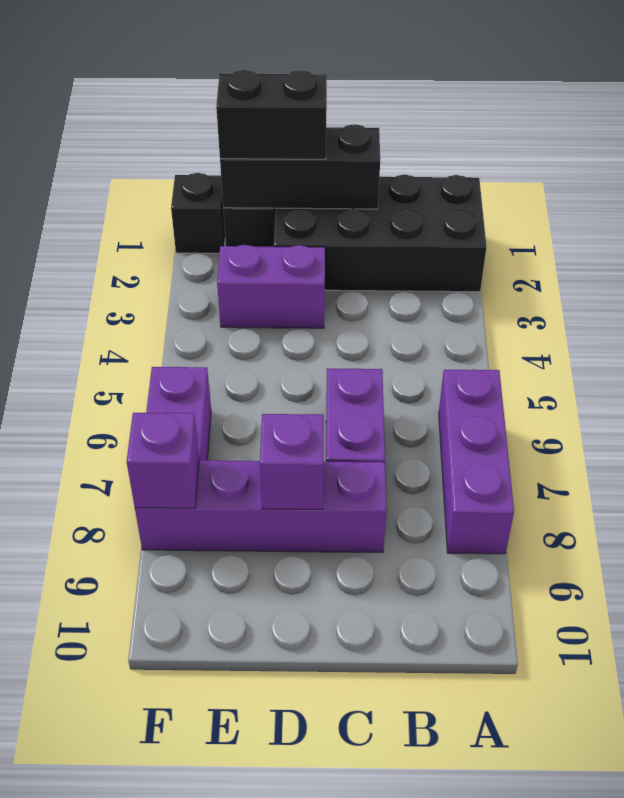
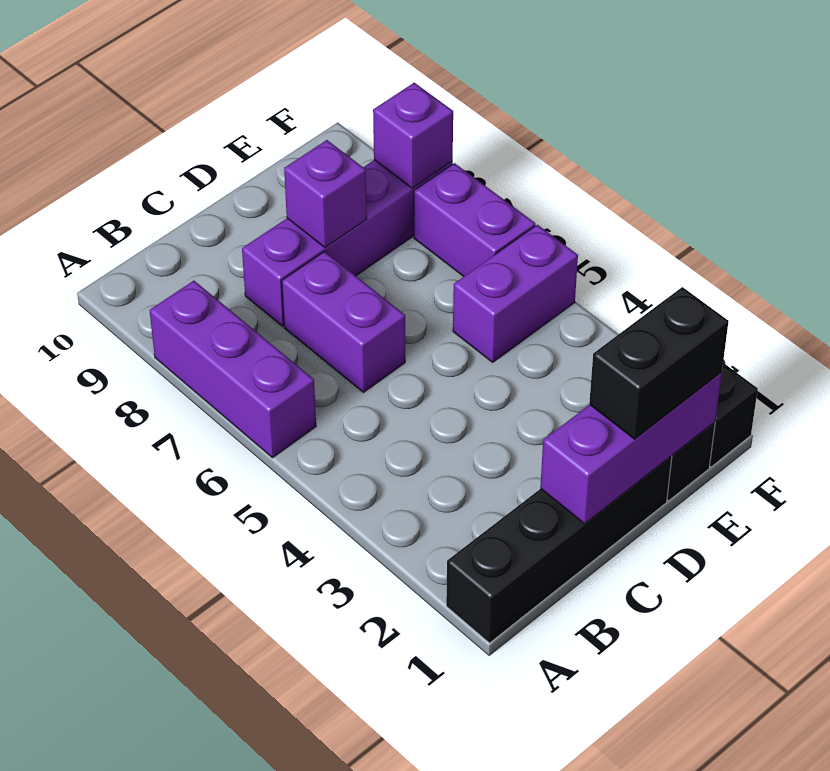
black 2x4 brick [274,175,486,292] -> black 1x4 brick [446,456,672,643]
black 1x3 brick [220,124,380,209] -> purple 1x3 brick [540,372,722,524]
purple 1x2 brick [217,245,325,328] -> purple 1x2 brick moved to [453,225,578,362]

